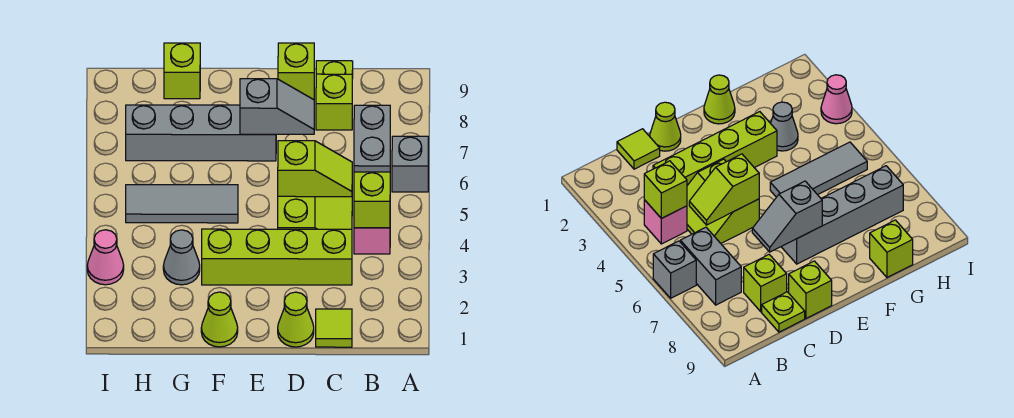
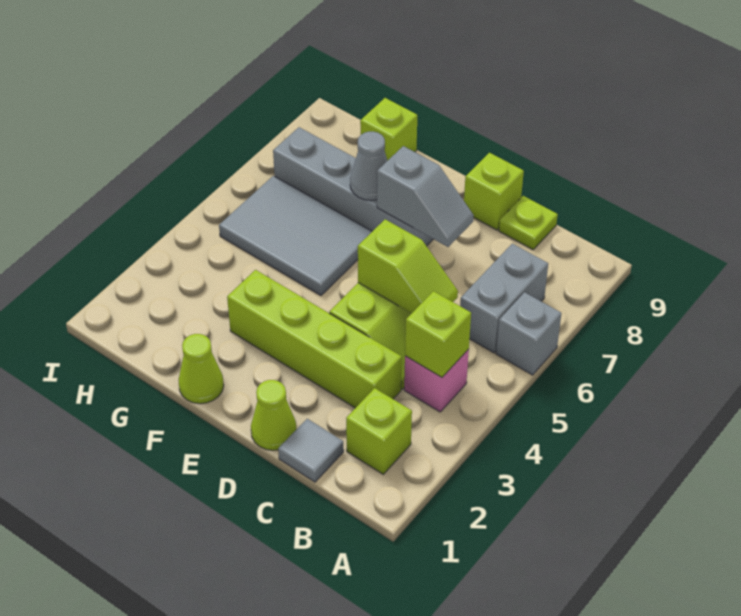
lime 1x1 tile [316,309,352,347] -> grey 1x1 tile [278,419,344,482]
lime 1x1 brick [316,74,352,130] -> lime 1x1 brick moved to [346,388,412,474]
grey 1x3 tile [126,185,238,223] -> grey 2x3 tile [219,176,372,296]
grey 1x1 cone [163,230,200,285] -> grey 1x1 cone moved to [350,132,387,201]
pink 1x1 cone [87,230,124,285] -> none

